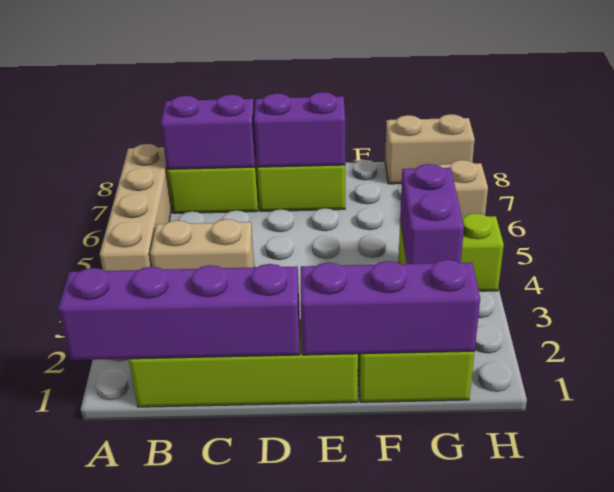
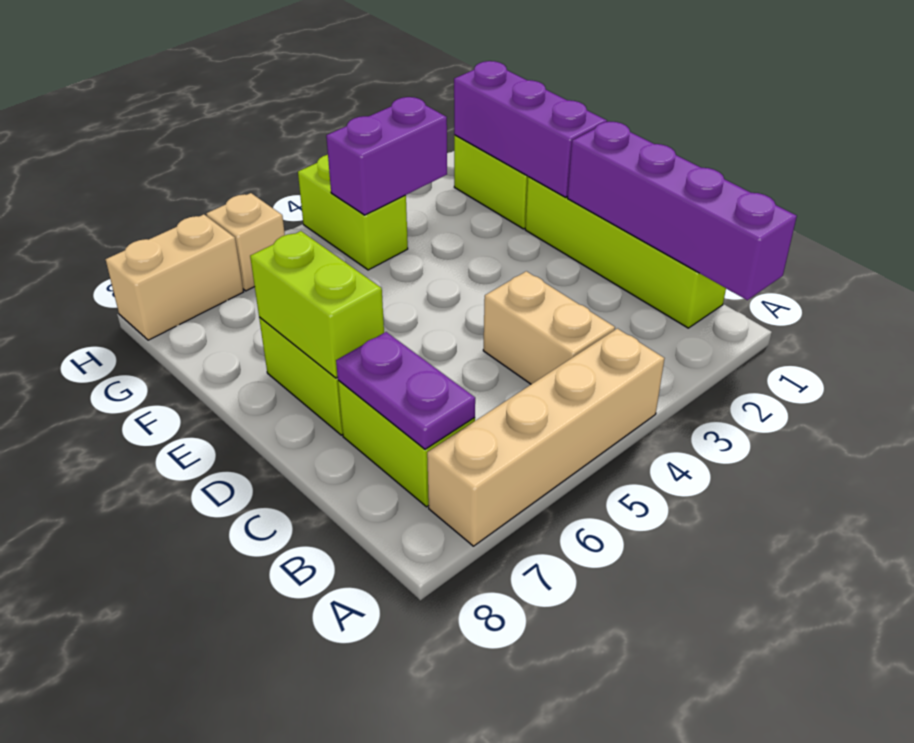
purple 1x2 brick [161,95,256,169] -> purple 1x2 plate [336,332,475,449]
purple 1x2 brick [254,92,345,167] -> lime 1x2 brick [250,231,384,378]
tan 1x2 brick [385,114,475,184] -> tan 1x2 brick turned to [106,214,243,340]

